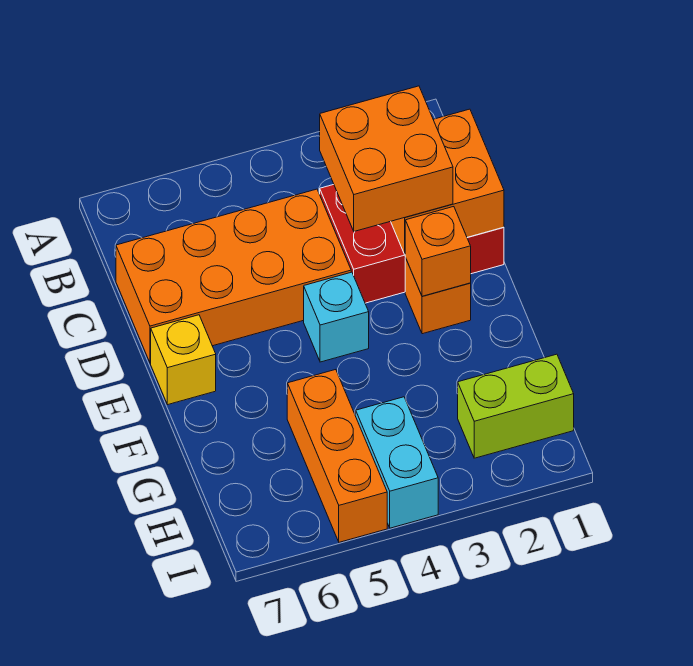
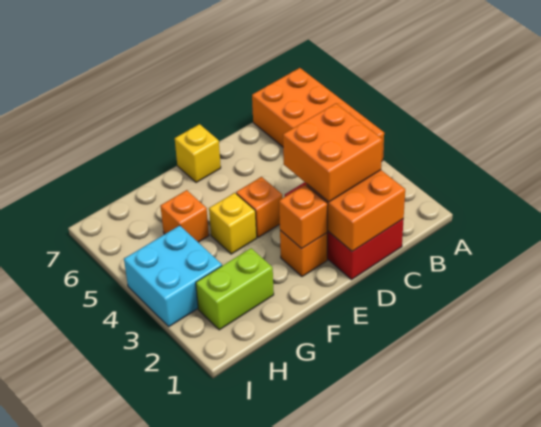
orange 2x4 brick [116,189,351,363] -> orange 2x4 brick moved to [252,68,384,161]
cyan 1x1 brick [304,272,369,362] -> orange 1x1 brick [236,177,282,237]
none -> yellow 1x1 brick [209,193,257,254]
orange 1x3 brick [287,370,387,542] -> orange 1x1 brick [160,190,209,242]
lime 1x2 brick [458,354,574,458] -> lime 1x2 brick turned to [196,248,274,330]
cyan 1x2 brick [356,397,438,528] -> cyan 2x2 brick [124,226,222,327]

